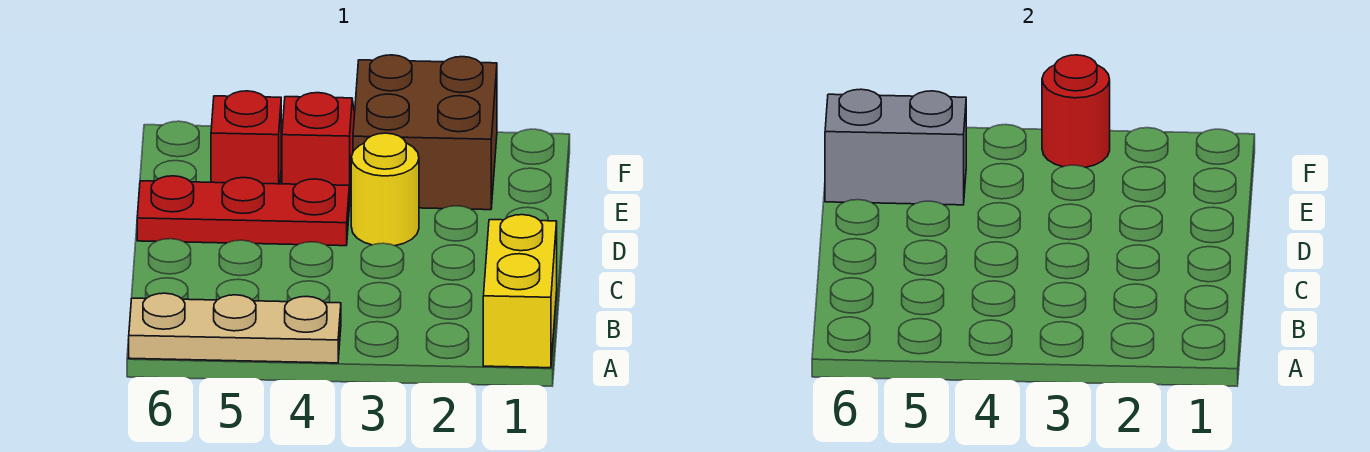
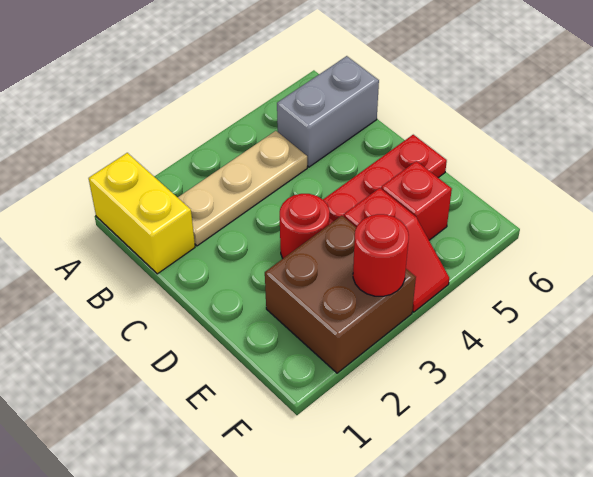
tan 1x3 plate [129,293,341,363] -> tan 1x3 plate moved to [178,131,307,246]
yellow 1x1 round brick [351,133,419,246] -> red 1x1 round brick [280,194,330,259]
grey 1x2 brick [825,89,966,205] -> grey 1x2 brick moved to [277,56,379,167]

